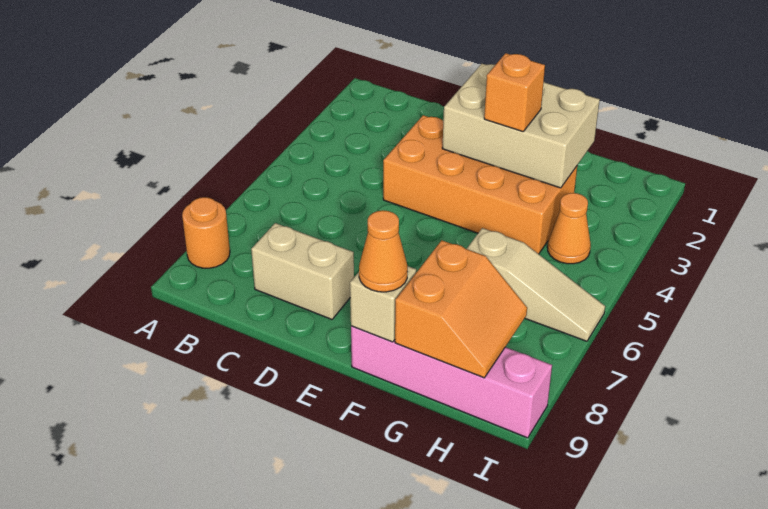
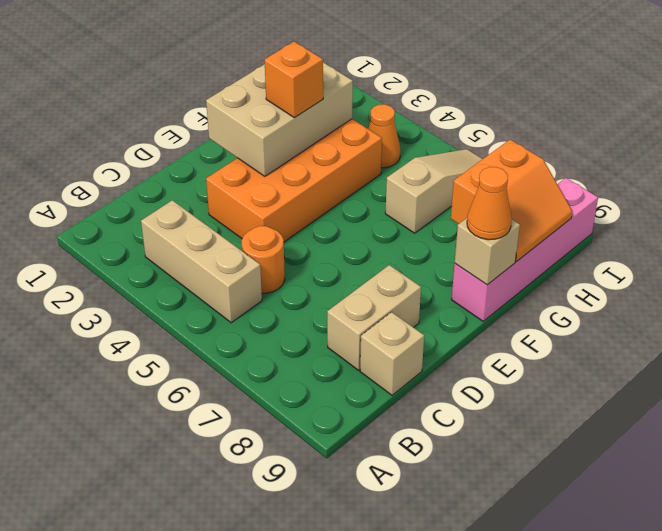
orange 1x1 round brick [182,197,230,268] -> orange 1x1 round brick moved to [242,226,285,293]
none -> tan 1x3 brick [141,200,262,323]
none -> tan 1x1 brick [360,312,424,395]
orange 2x2 slope [395,240,527,378] -> orange 2x2 slope turned to [451,140,572,261]

